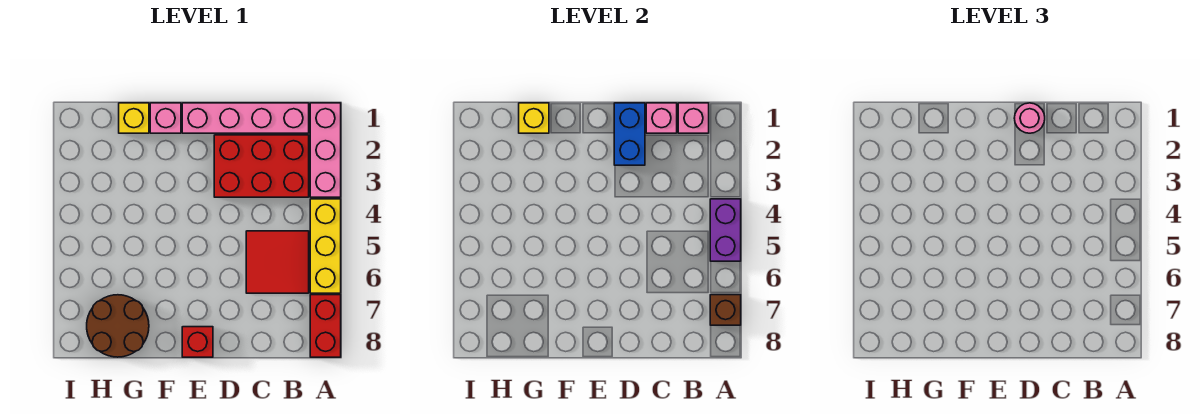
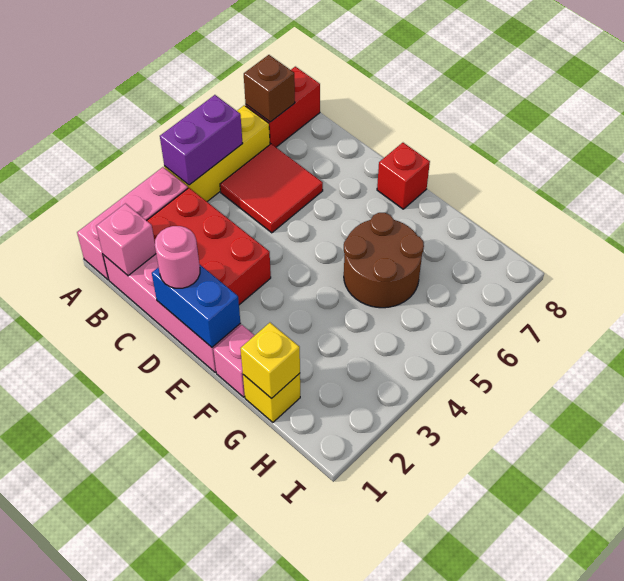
pink 1x1 brick [646,103,677,133] -> none
blue 1x2 brick [614,103,645,165] -> blue 1x2 brick turned to [152,264,240,347]
brown 2x2 round brick [87,295,149,357] -> brown 2x2 round brick moved to [344,213,424,308]

